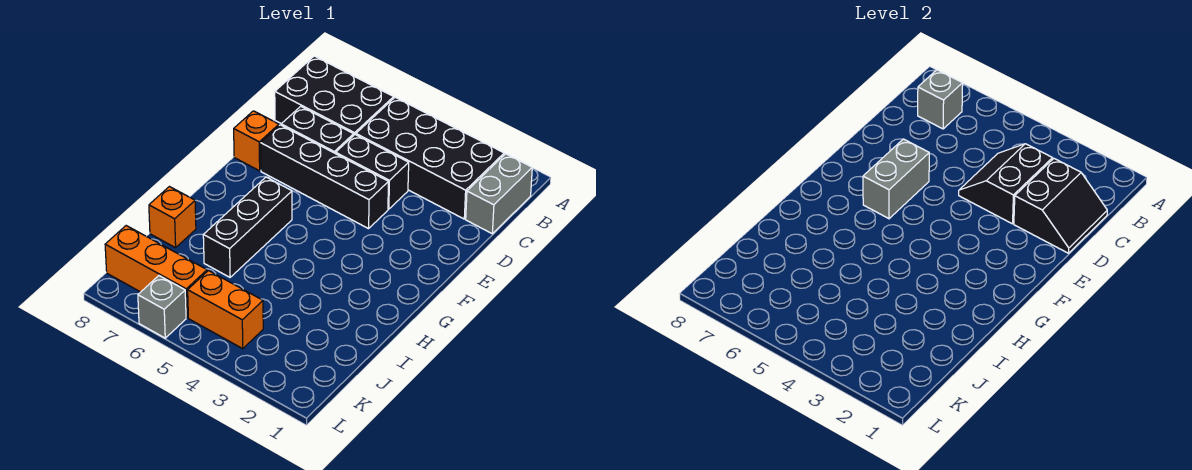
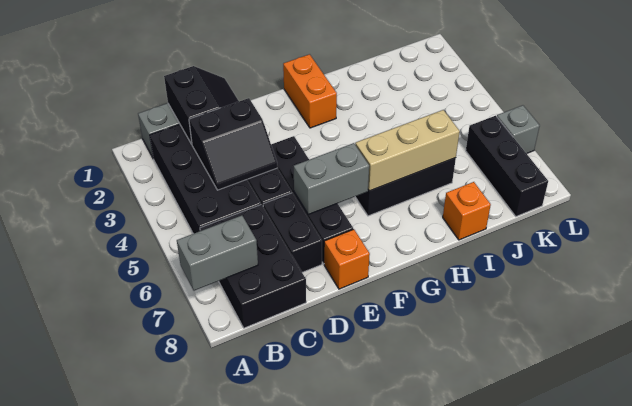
grey 1x1 brick [918,70,963,129] -> grey 1x2 brick [177,215,258,291]
black 2x2 slope [1014,159,1107,253] -> black 2x2 slope turned to [164,66,239,144]
none -> tan 1x3 brick [355,110,460,191]
orange 1x2 brick [188,271,263,349] -> orange 1x2 brick moved to [283,54,337,128]
orange 1x3 brick [105,226,207,318] -> black 1x3 brick [466,116,548,216]

